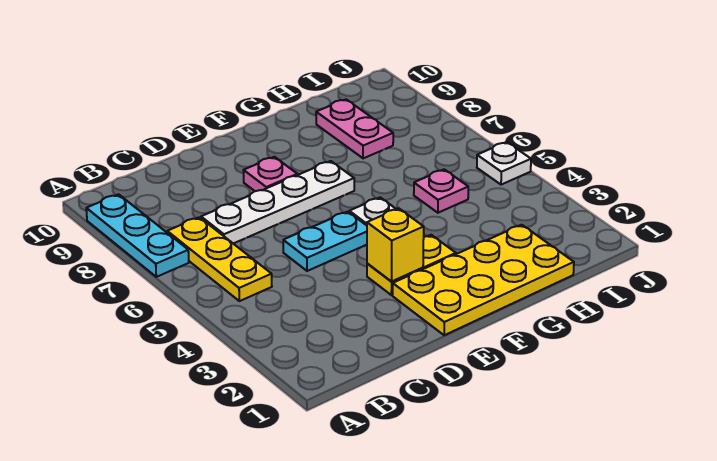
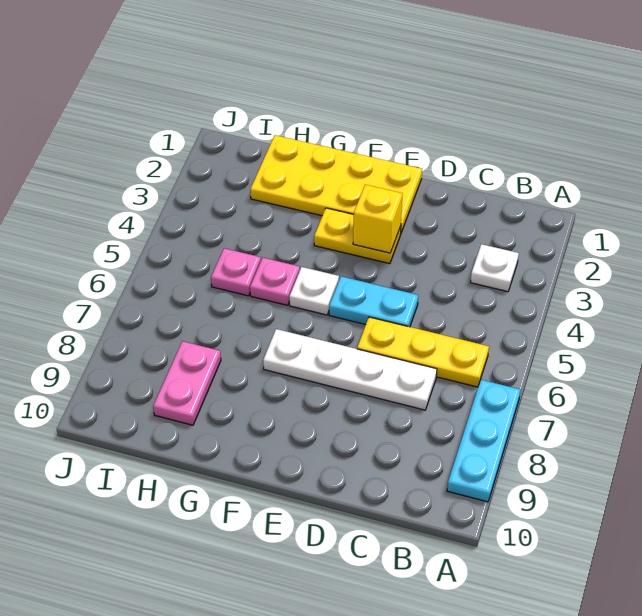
yellow 1x3 plate [167,217,272,301] -> yellow 1x3 plate turned to [357,317,489,387]
pink 1x1 plate [243,157,297,191] -> pink 1x1 plate moved to [250,258,300,305]
white 1x1 plate [477,142,531,185] -> white 1x1 plate moved to [471,244,519,292]

